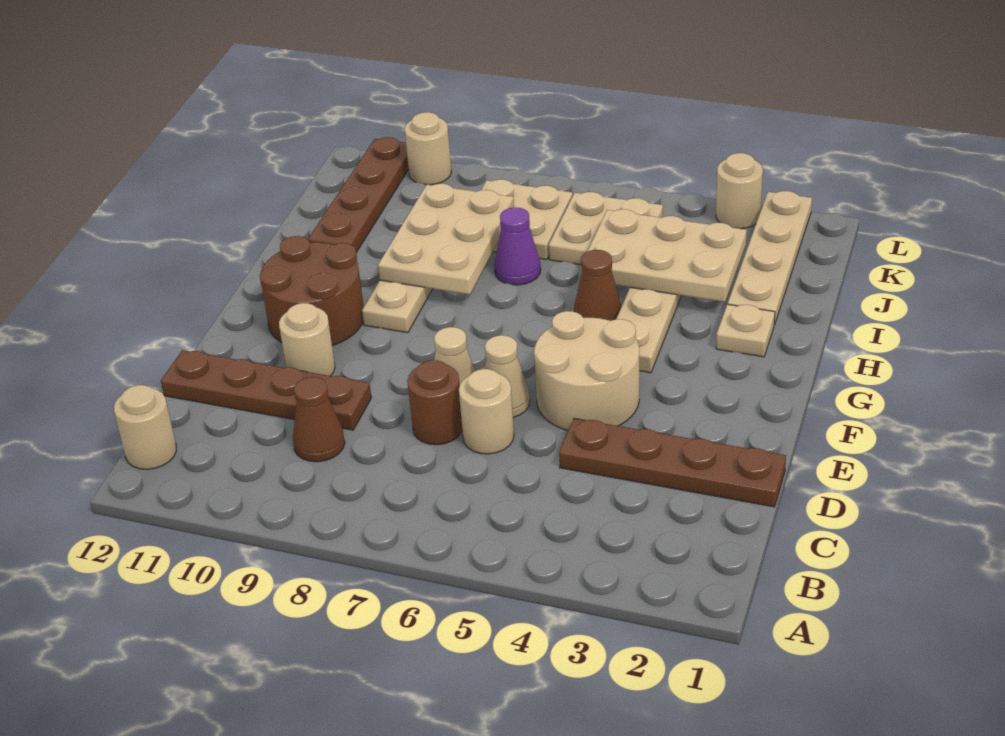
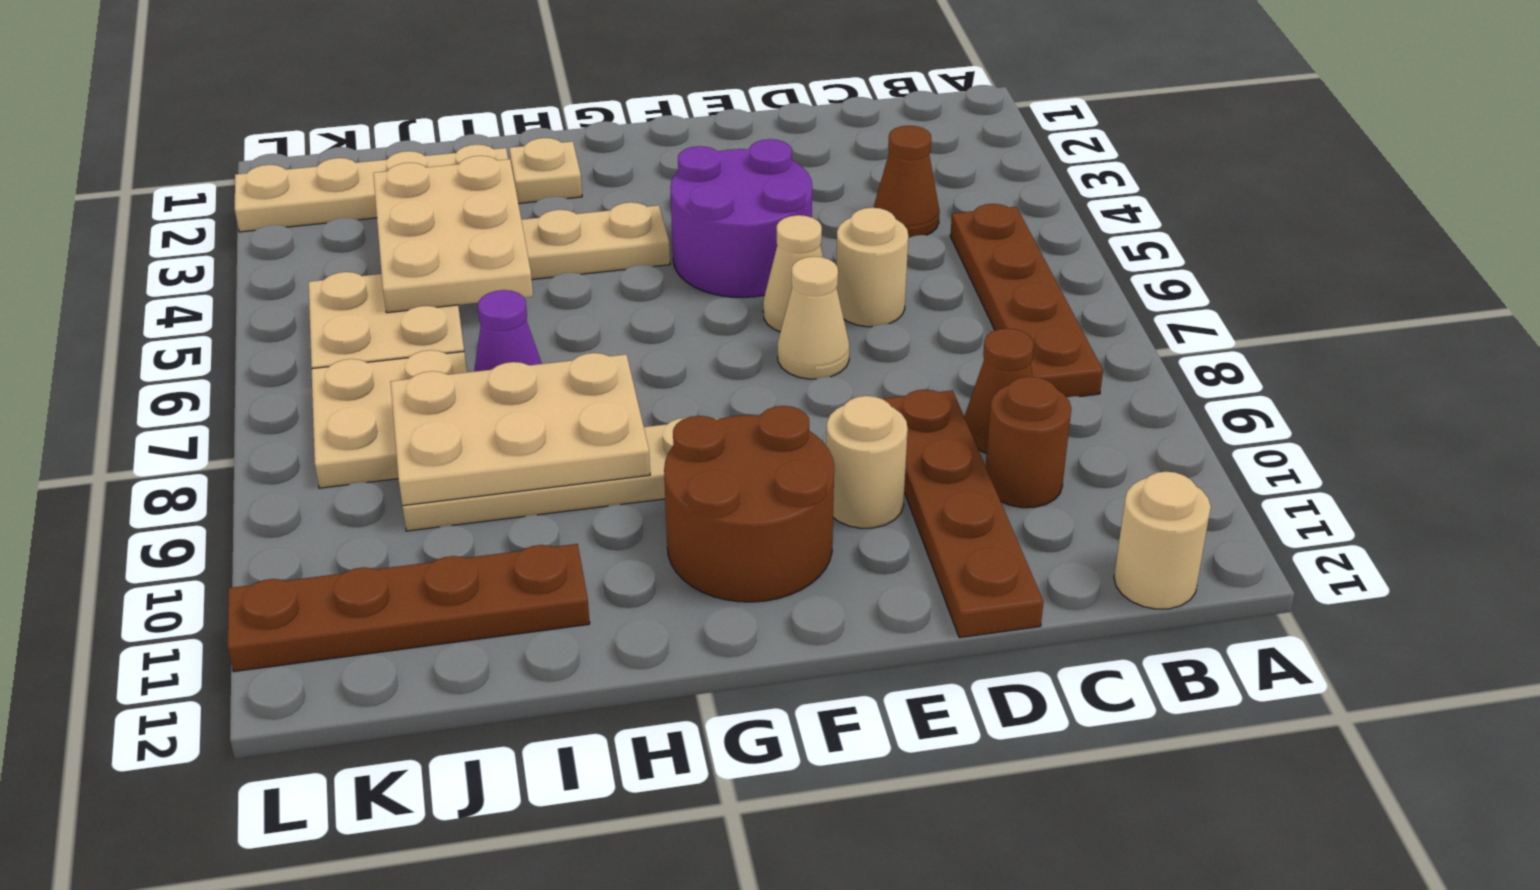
brown 1x4 plate [559,418,786,507] -> brown 1x4 plate moved to [950,204,1103,397]
brown 1x1 round brick [407,360,462,445] -> brown 1x1 round brick moved to [986,377,1071,508]
tan 2x2 round brick [534,311,639,430] -> purple 2x2 round brick [670,139,812,298]
brown 1x1 cone [574,250,621,321] -> brown 1x1 cone moved to [874,126,940,238]
tan 1x1 round brick [716,153,763,229] -> none
tan 1x1 round brick [405,112,451,185] -> none

